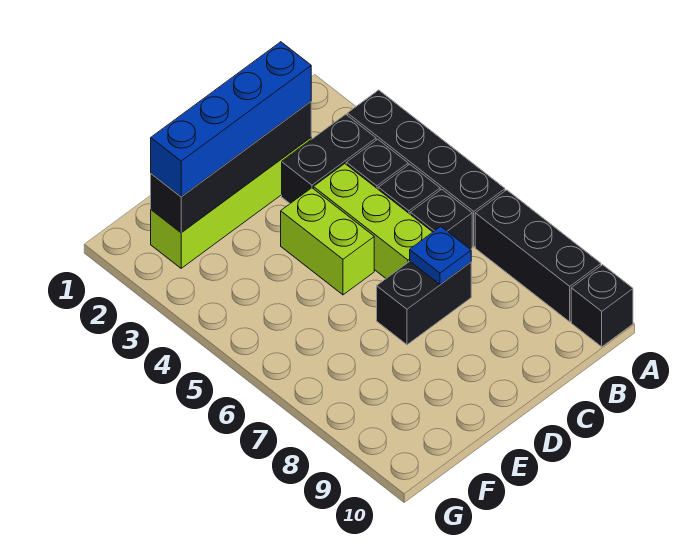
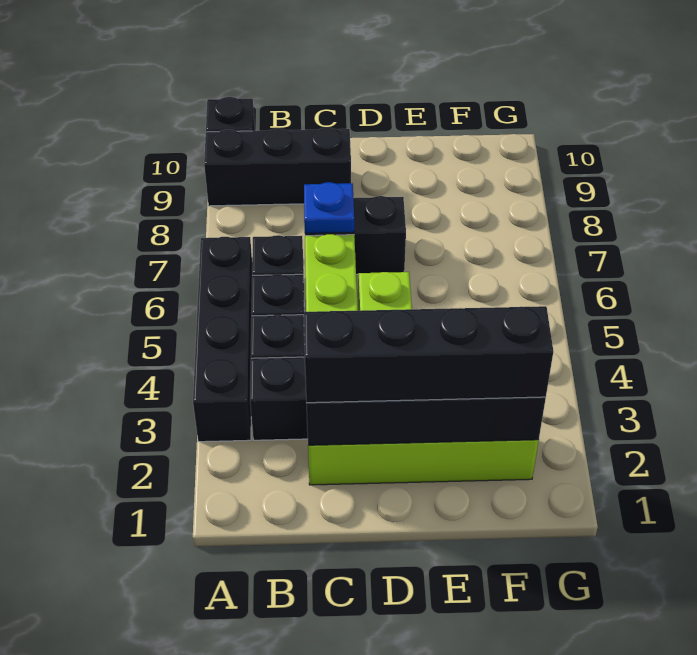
black 1x3 brick [475,190,601,322] -> black 1x3 brick turned to [204,128,351,206]
blue 1x4 brick [151,42,311,197] -> black 1x4 brick [304,306,553,403]

